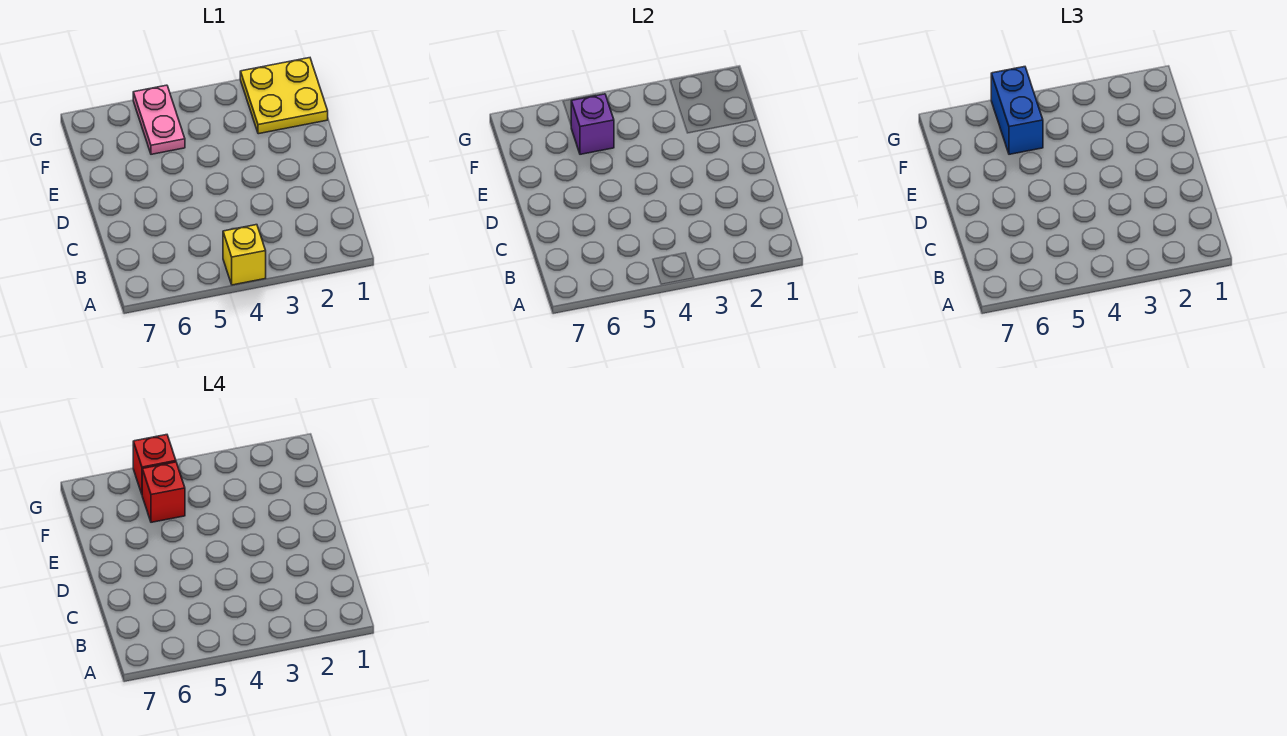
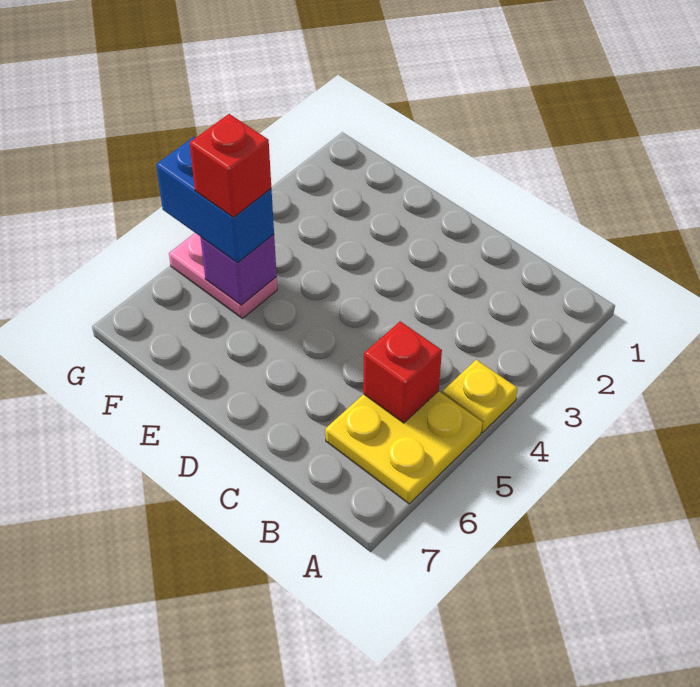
yellow 1x1 brick [223,225,266,285] -> yellow 1x1 plate [442,360,518,433]
yellow 2x2 plate [240,58,328,134] -> yellow 2x2 plate moved to [325,391,482,504]
red 1x1 brick [133,435,176,494] -> red 1x1 brick moved to [363,321,442,423]

